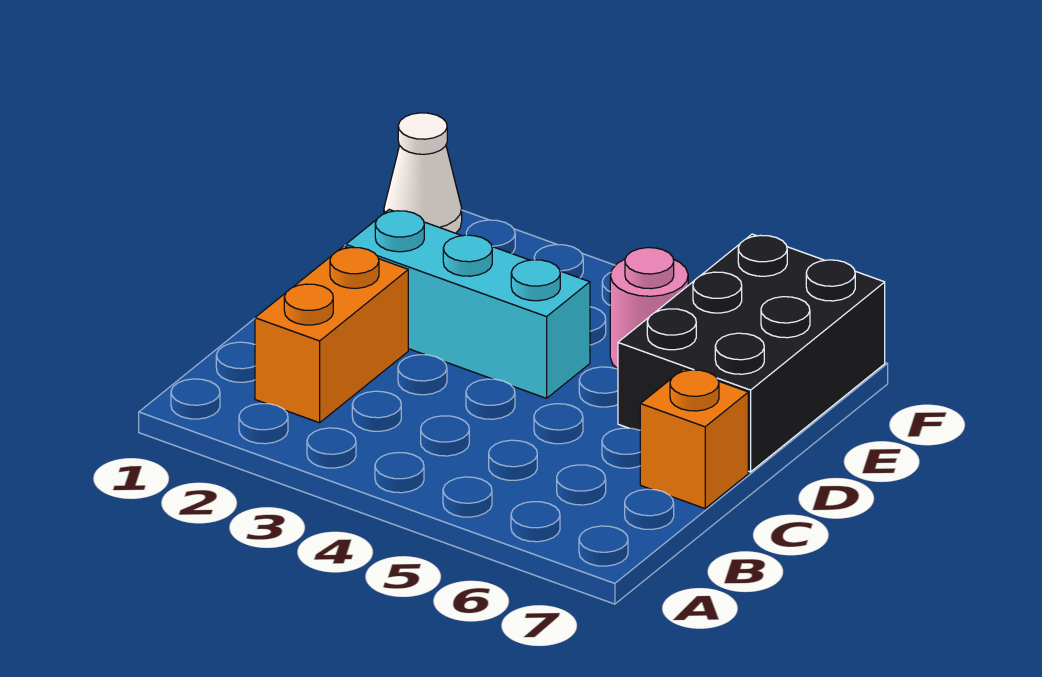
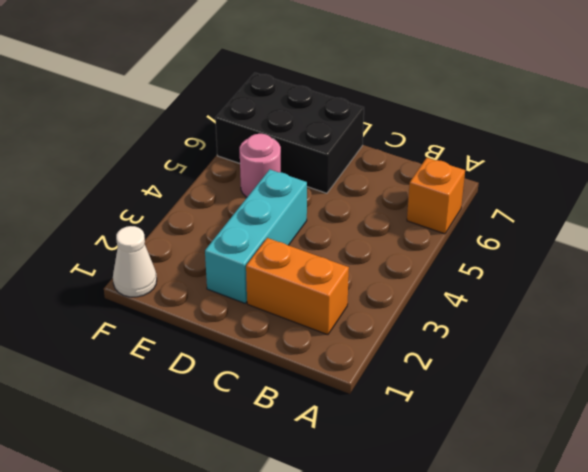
orange 1x1 brick [640,369,748,508] -> orange 1x1 brick moved to [407,158,465,234]

